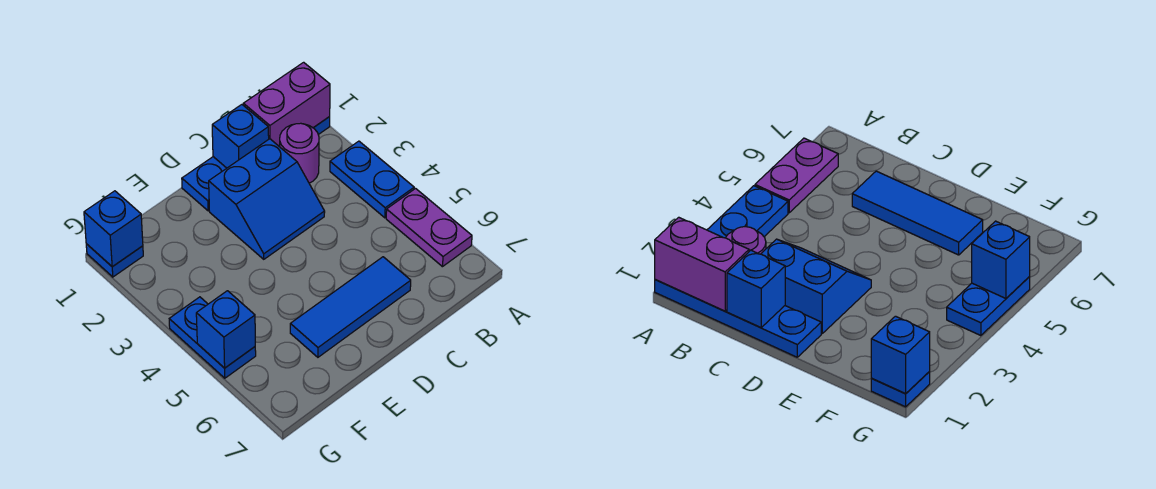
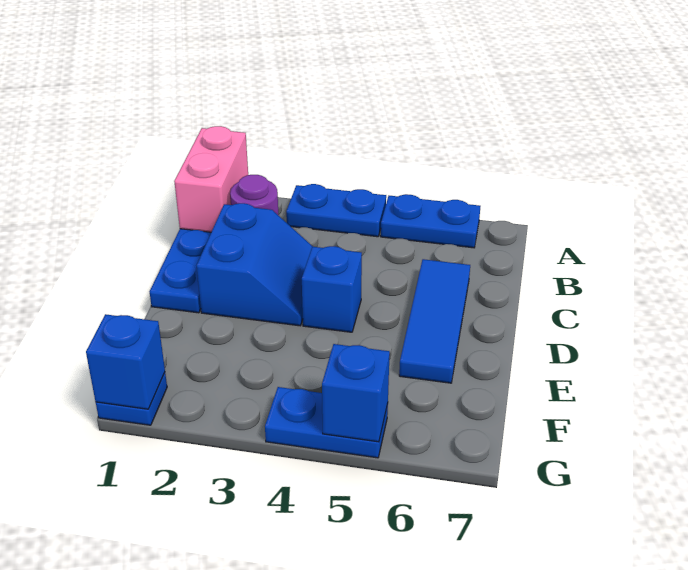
purple 1x2 brick [243,62,330,147] -> pink 1x2 brick [174,126,248,232]
purple 1x2 plate [386,189,472,267] -> blue 1x2 plate [381,194,480,248]
blue 1x1 brick [212,105,269,168] -> blue 1x1 brick moved to [302,246,362,332]

